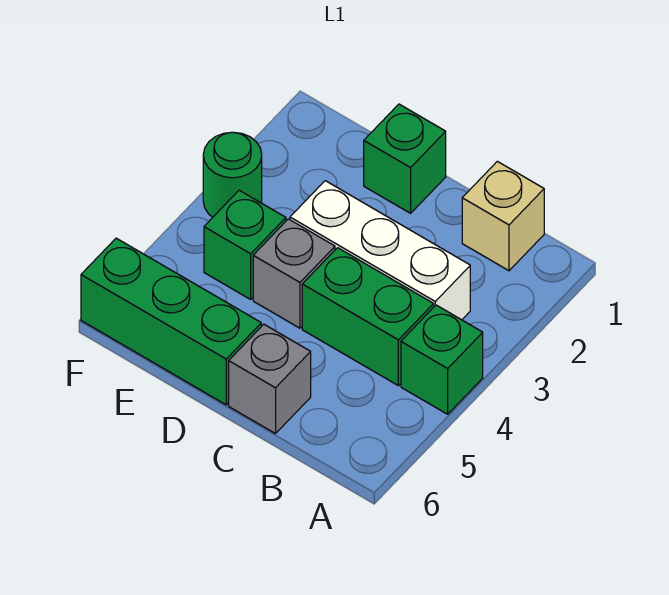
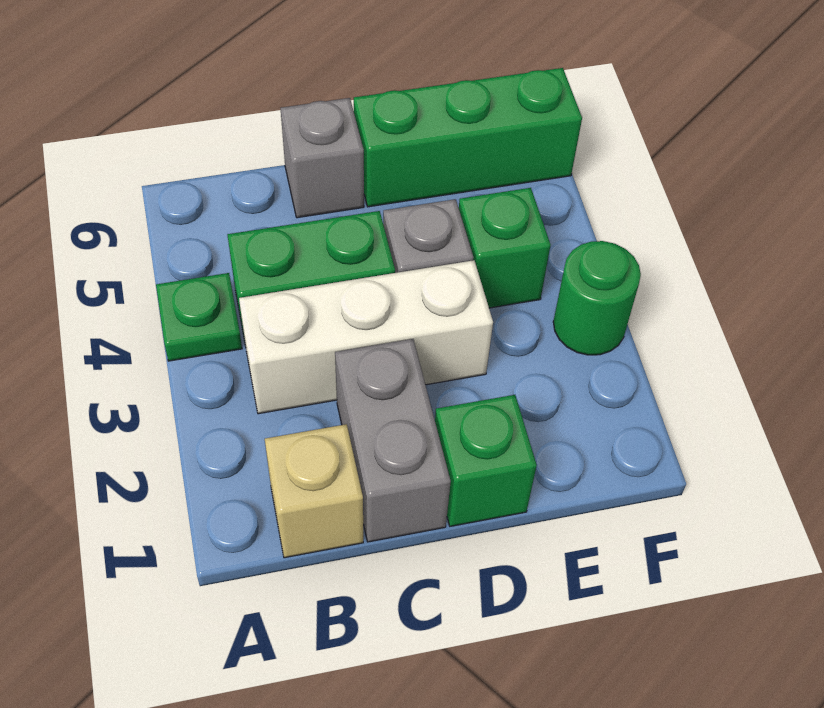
green 1x1 brick [401,305,483,414] -> green 1x1 plate [156,273,242,361]
none -> grey 1x2 brick [335,339,451,542]

